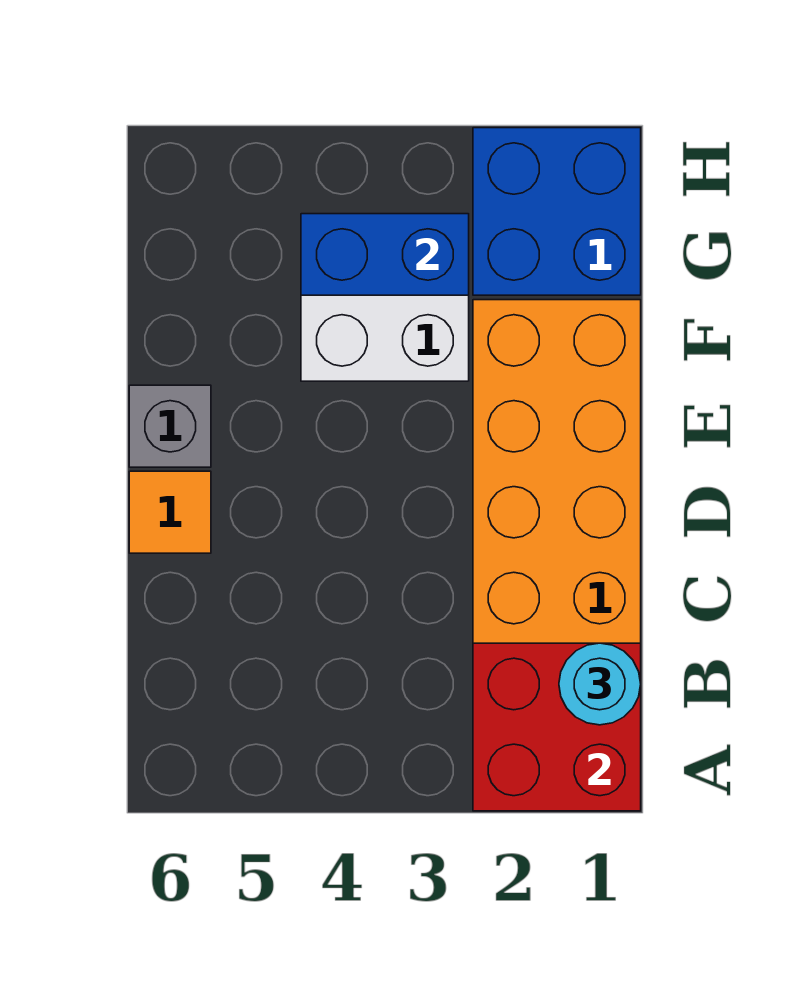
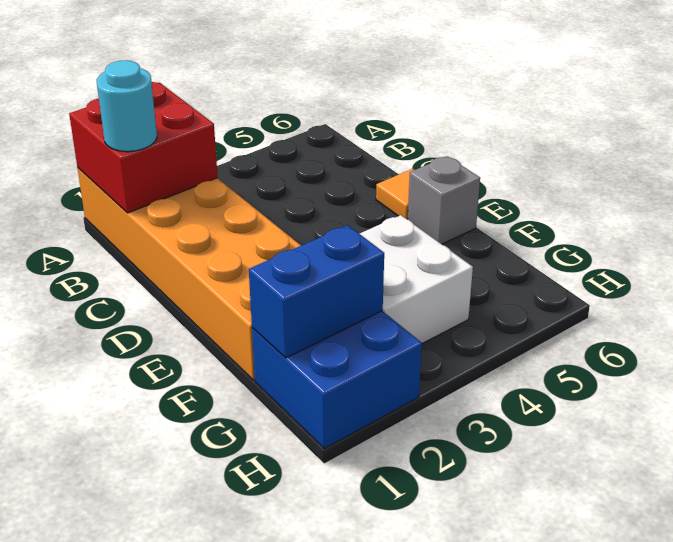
blue 1x2 brick [301,214,469,295] -> blue 1x2 brick moved to [249,225,384,358]

